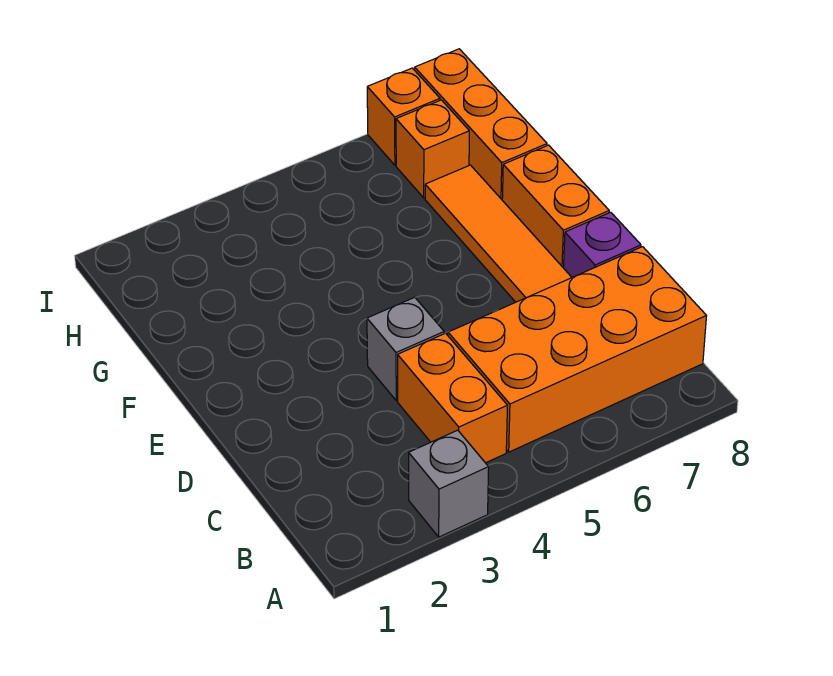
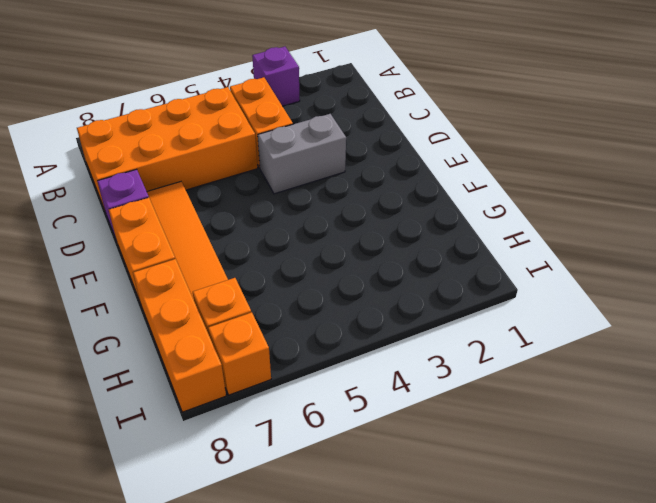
grey 1x1 brick [409,430,489,537] -> purple 1x1 brick [252,47,300,106]
grey 1x1 brick [367,297,445,401] -> grey 1x2 brick [258,114,346,194]

